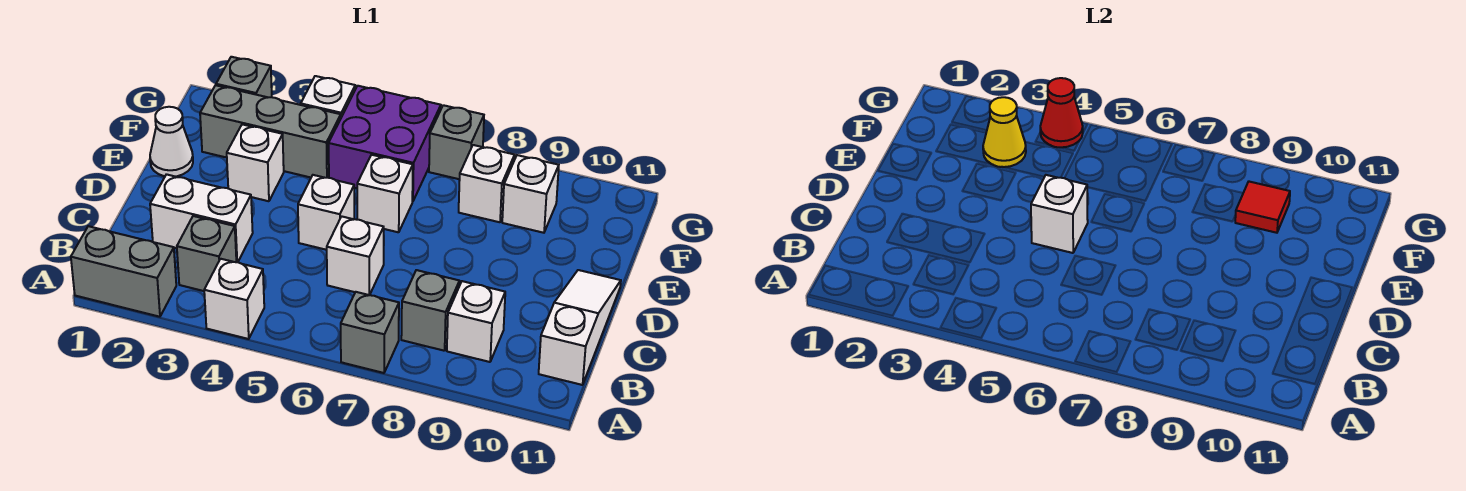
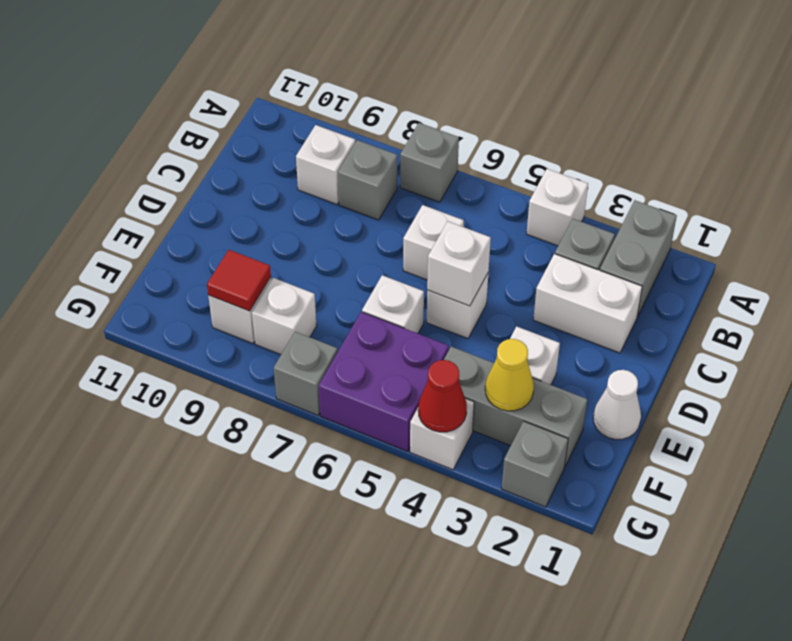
grey 1x2 brick [71,226,176,317] -> grey 1x2 brick turned to [600,200,677,317]
white 1x3 slope [539,270,621,385] -> none

